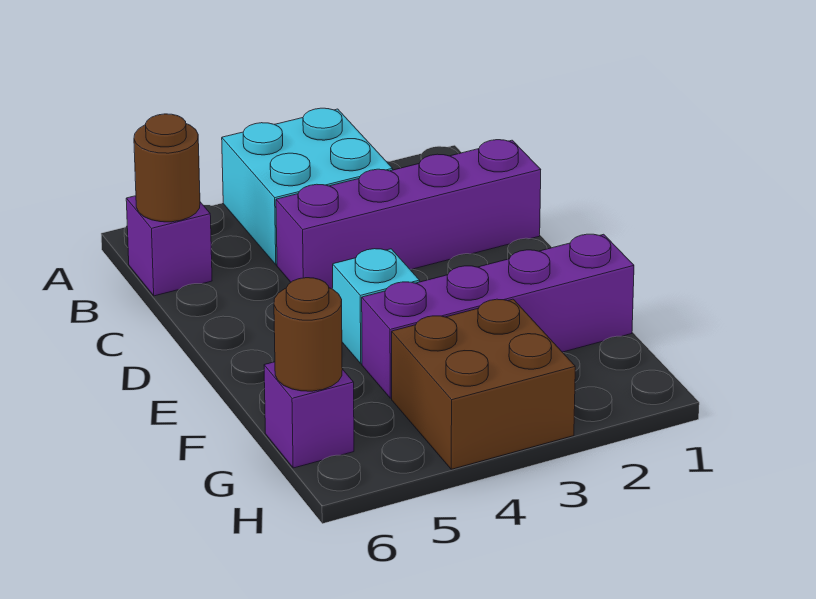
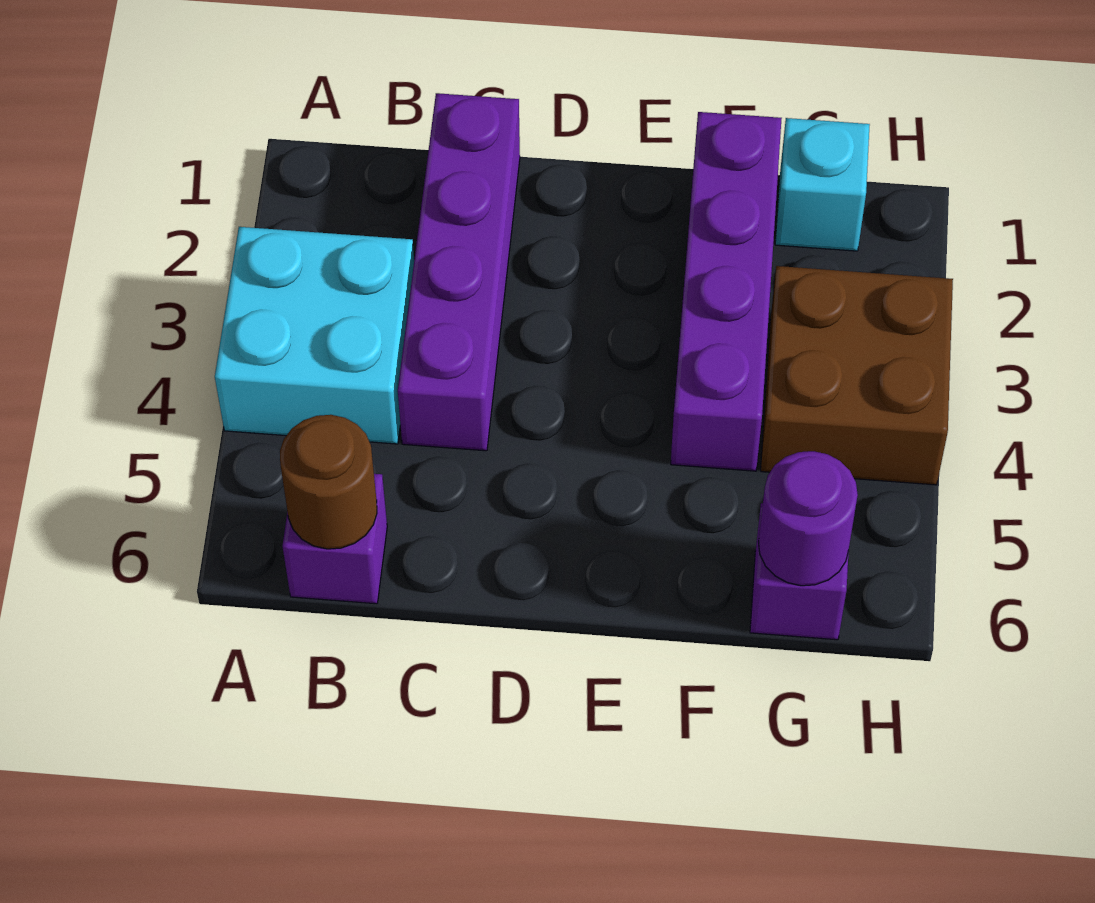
cyan 1x1 brick [333,249,420,364] -> cyan 1x1 brick moved to [775,118,870,251]
brown 1x1 round brick [274,278,342,391] -> purple 1x1 round brick [758,451,858,586]

